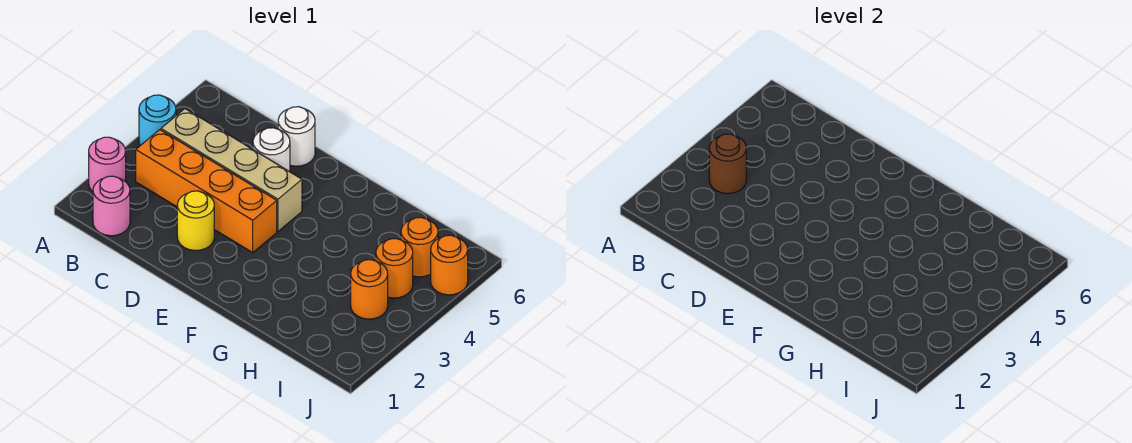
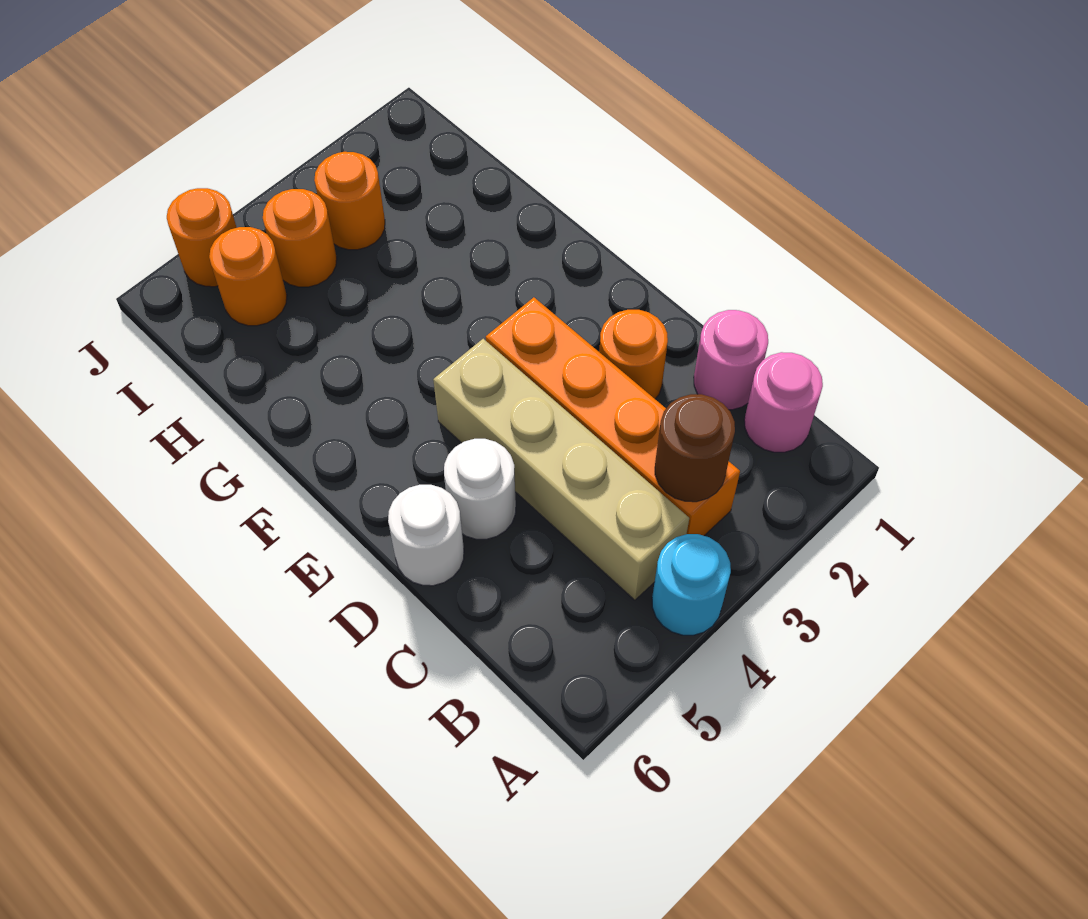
pink 1x1 round brick [89,137,126,192] -> pink 1x1 round brick moved to [694,310,768,410]
yellow 1x1 round brick [177,191,214,251] -> orange 1x1 round brick [599,310,668,399]

